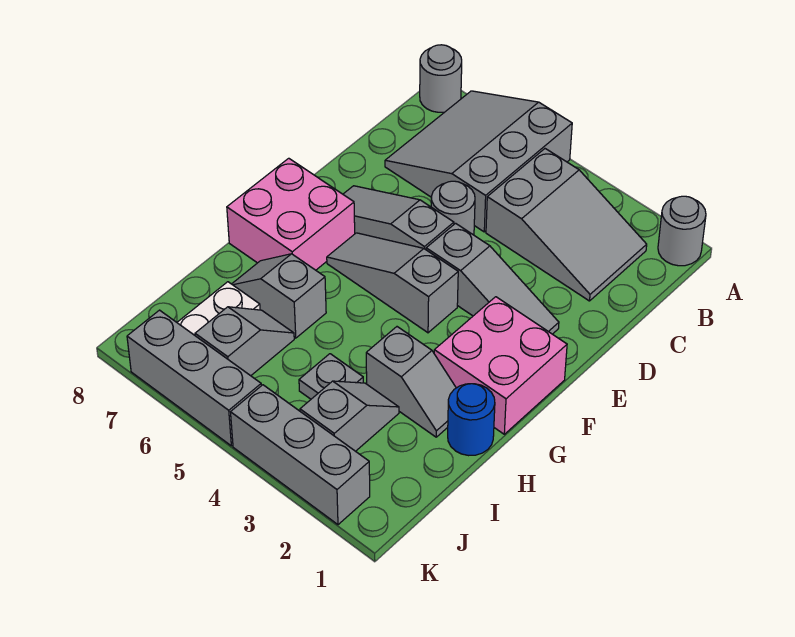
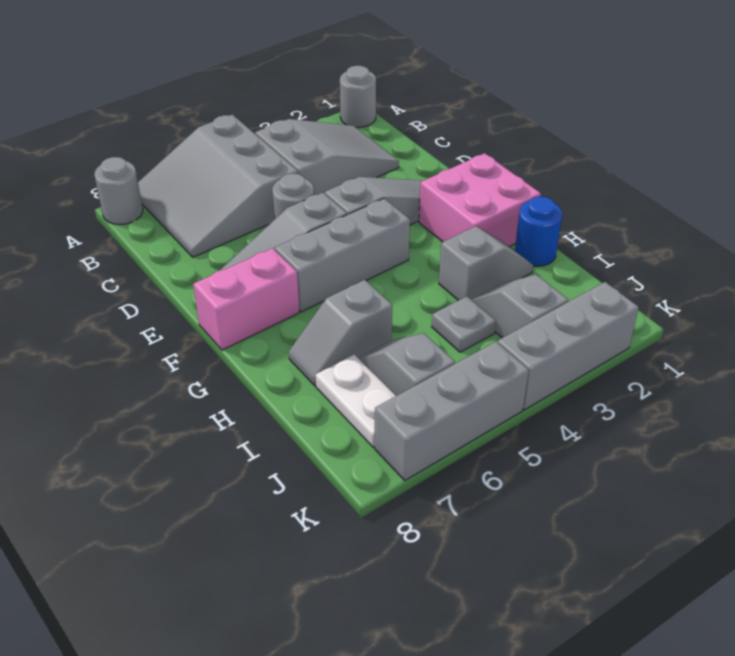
grey 1x3 slope [327,233,458,333] -> grey 1x3 brick [275,198,410,312]
pink 2x2 brick [227,158,355,270] -> pink 1x2 brick [193,248,299,350]

